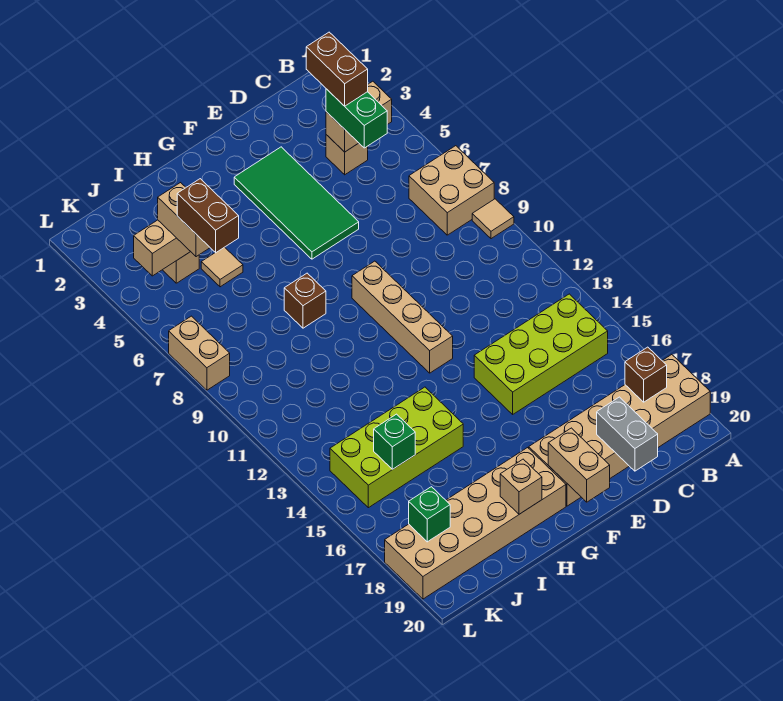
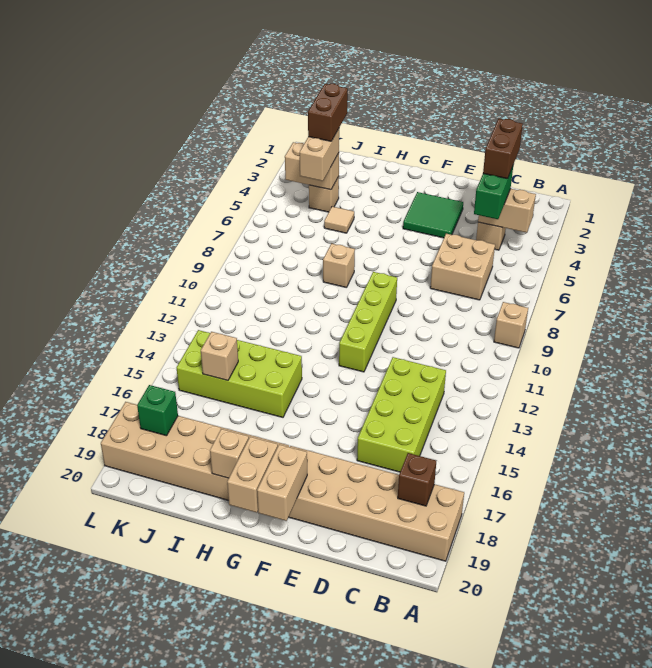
tan 2x2 brick [409,146,494,235] -> tan 2x2 brick moved to [430,234,495,300]
tan 1x1 tile [472,199,514,239] -> tan 1x1 brick [494,302,528,348]
lime 2x4 brick [474,294,608,414] -> lime 2x4 brick turned to [357,357,446,472]
grey 1x2 brick [597,397,658,471] -> none
green 2x4 tile [234,147,359,259] -> green 2x2 tile [403,192,463,238]
tan 1x4 brick [352,261,453,373] -> lime 1x4 brick [339,272,397,372]
brown 1x1 brick [284,273,326,328] -> tan 1x1 brick [323,244,355,288]
brown 1x2 brick [177,179,239,253] -> brown 1x2 brick moved to [308,84,348,141]
green 1x1 brick [374,414,415,469] -> tan 1x1 brick [201,332,238,380]
tan 1x2 brick [169,316,230,390] -> tan 1x2 brick moved to [227,437,278,513]

